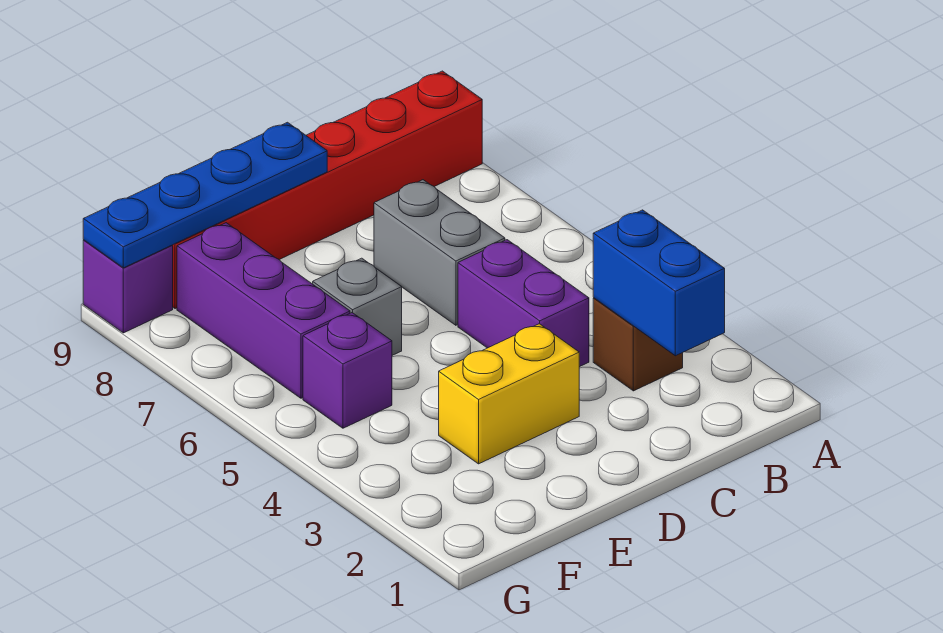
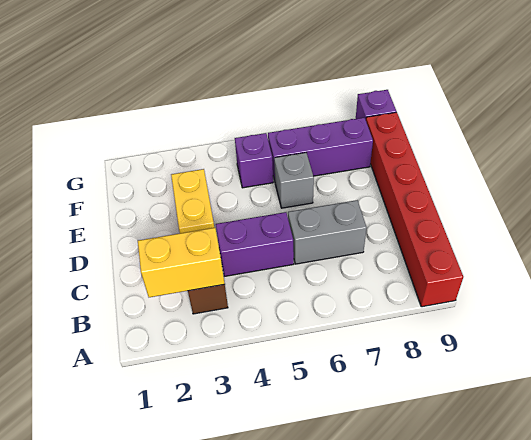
blue 1x2 brick [593,210,725,356] -> yellow 1x2 brick [138,228,225,297]
blue 1x4 plate [83,122,327,268] -> none

